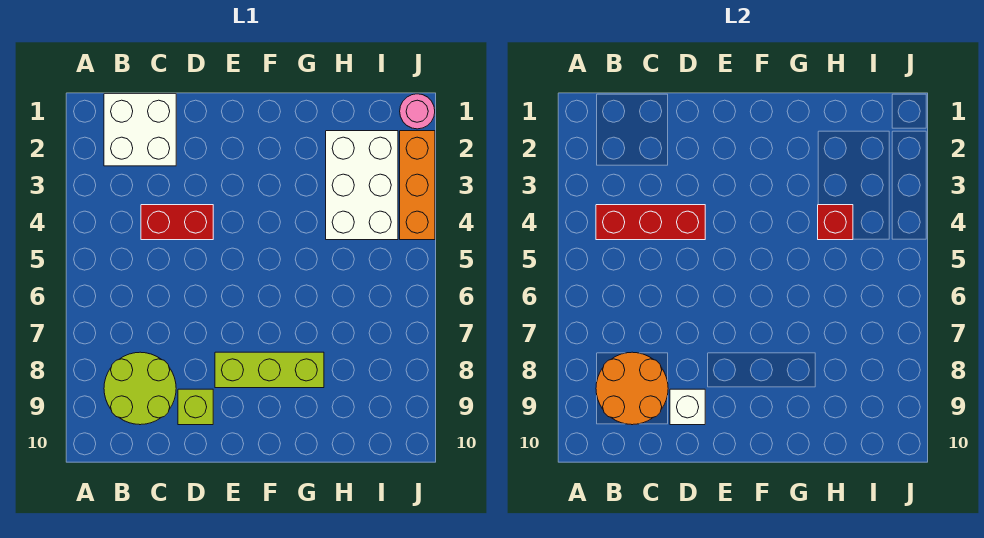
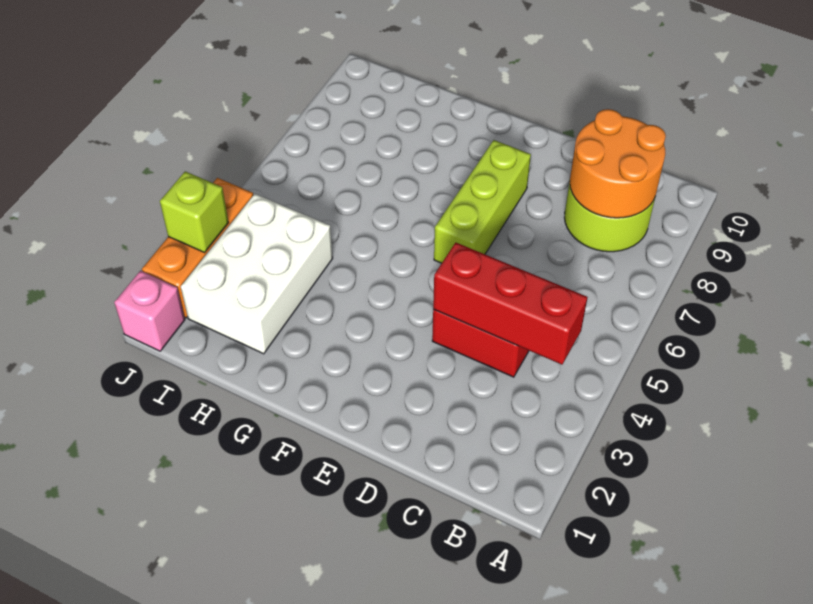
white 2x2 brick [104,94,176,166] -> none
lime 1x1 brick [178,389,213,425] -> lime 1x1 brick moved to [160,171,229,253]
white 1x1 brick [670,389,705,425] -> none
lime 1x3 brick [215,352,324,388] -> lime 1x3 brick turned to [434,140,531,263]
red 1x1 brick [818,205,853,240] -> none
pink 1x1 round brick [400,94,435,129] -> pink 1x1 brick [114,271,185,351]

